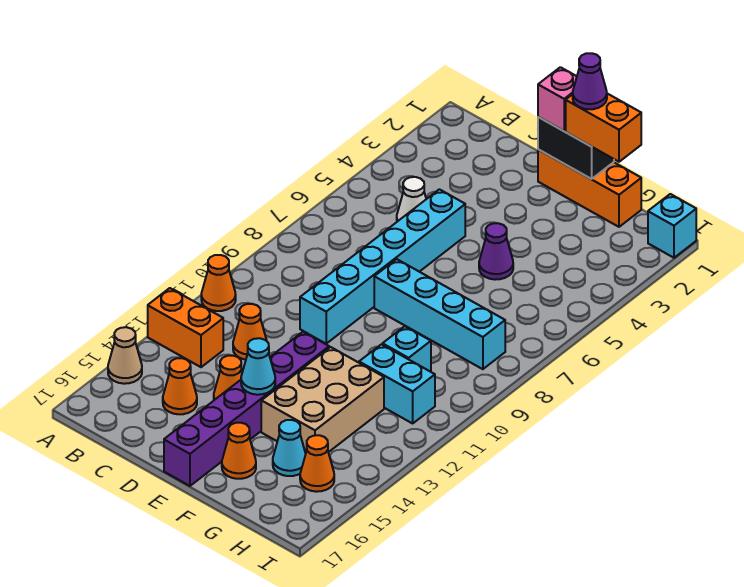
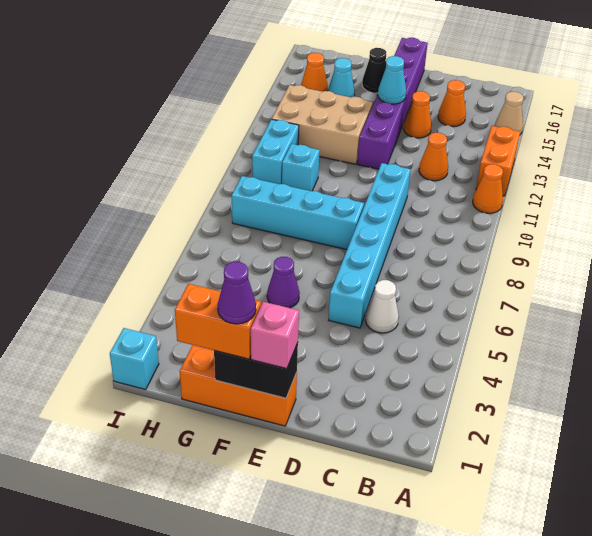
orange 1x2 brick [148,288,223,367] -> orange 1x2 brick turned to [476,126,520,196]
tan 2x3 brick [261,347,384,453] -> tan 2x3 brick turned to [272,85,373,164]
orange 1x1 cone [222,423,256,479] -> black 1x1 cone [362,48,386,93]
cyan 1x2 brick [359,344,435,423] -> cyan 1x2 brick turned to [252,119,299,184]

